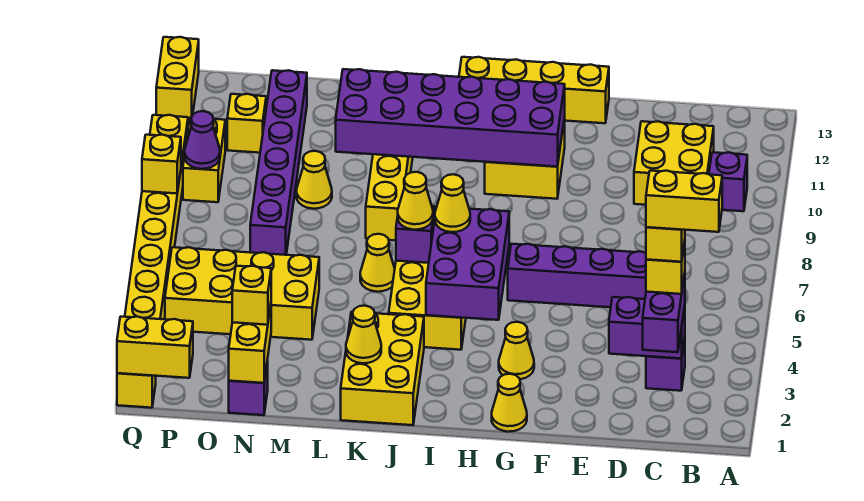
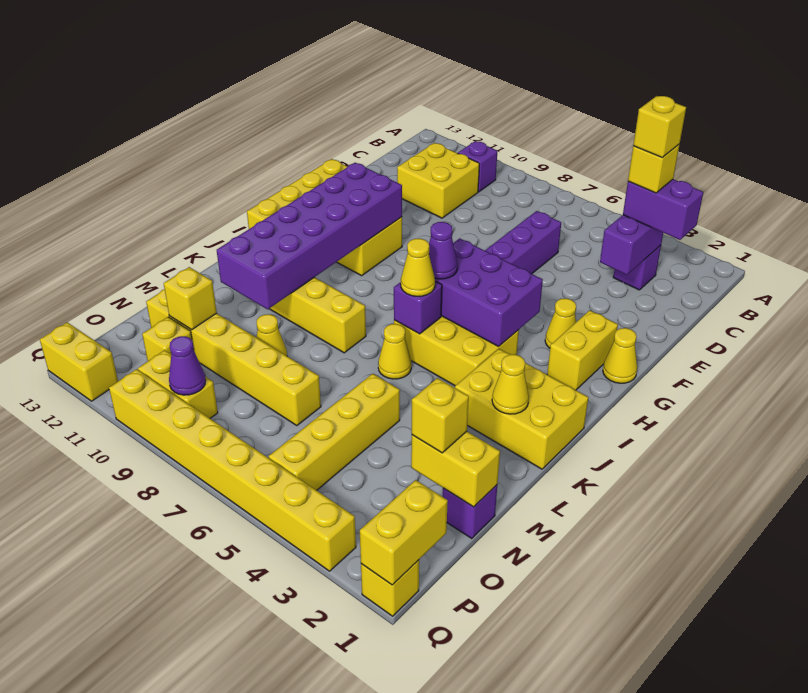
yellow 1x2 brick [646,171,722,232] -> yellow 1x2 brick moved to [547,310,618,390]
yellow 1x1 cone [435,174,470,232] -> purple 1x1 cone [429,222,458,279]
yellow 2x4 brick [165,247,319,340] -> yellow 1x4 brick [269,374,400,490]
purple 1x6 brick [250,70,307,255] -> yellow 1x6 brick [146,289,321,426]
yellow 1x1 brick [142,135,181,194] -> yellow 1x1 brick moved to [164,267,217,330]

